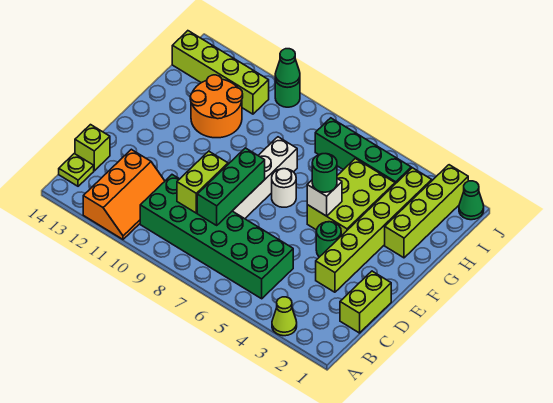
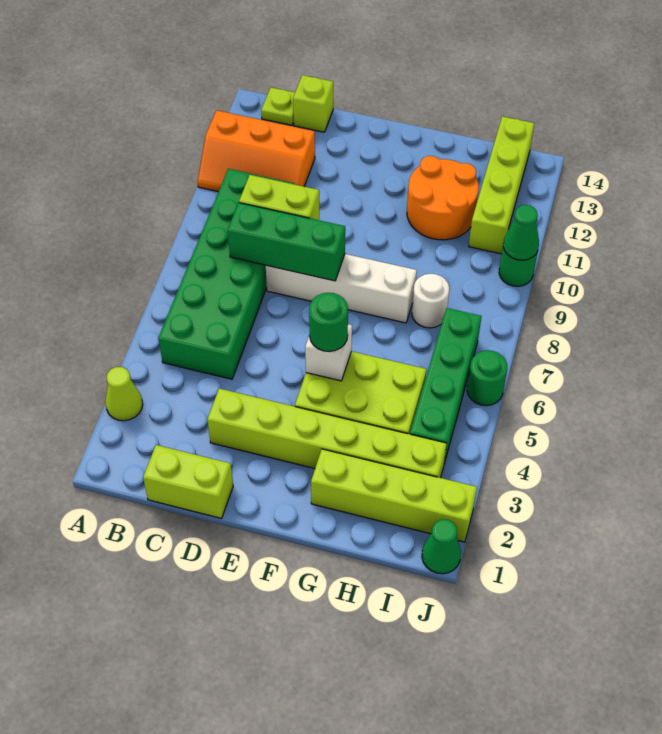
green 1x1 round brick [316,222,341,257] -> green 1x1 round brick moved to [467,350,507,406]
white 1x1 round brick [272,169,296,207] -> white 1x1 round brick moved to [412,274,449,328]

